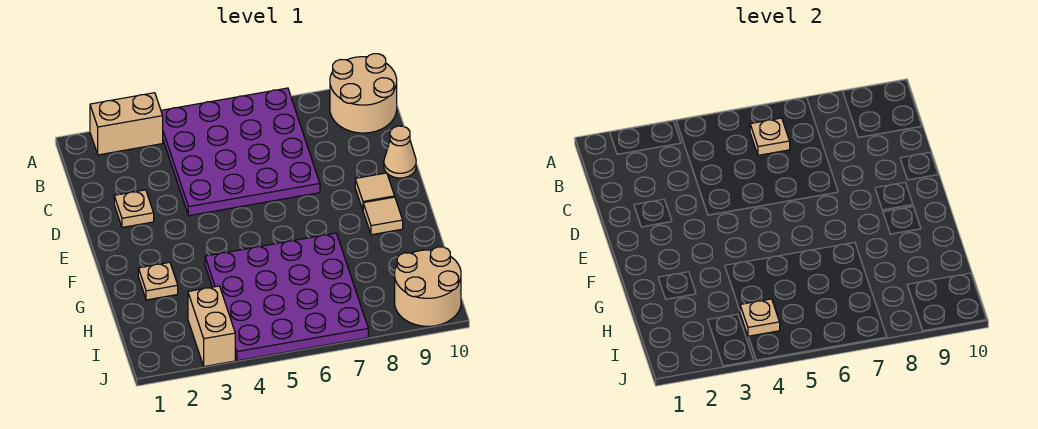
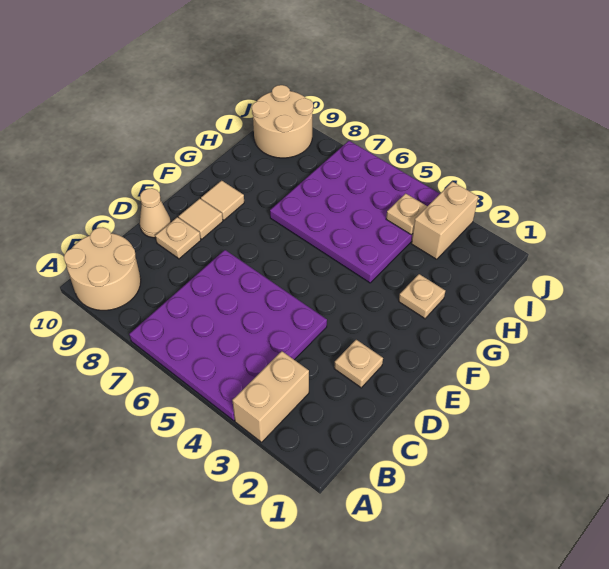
tan 1x2 brick [90,93,163,155] -> tan 1x2 brick turned to [232,351,309,442]
tan 1x1 plate [750,118,790,155] -> tan 1x1 plate moved to [155,217,201,259]

